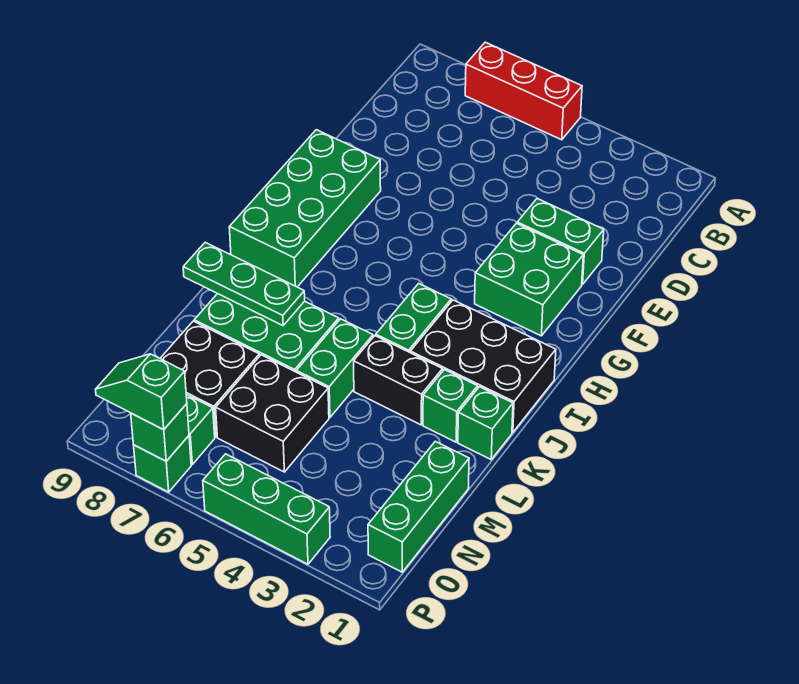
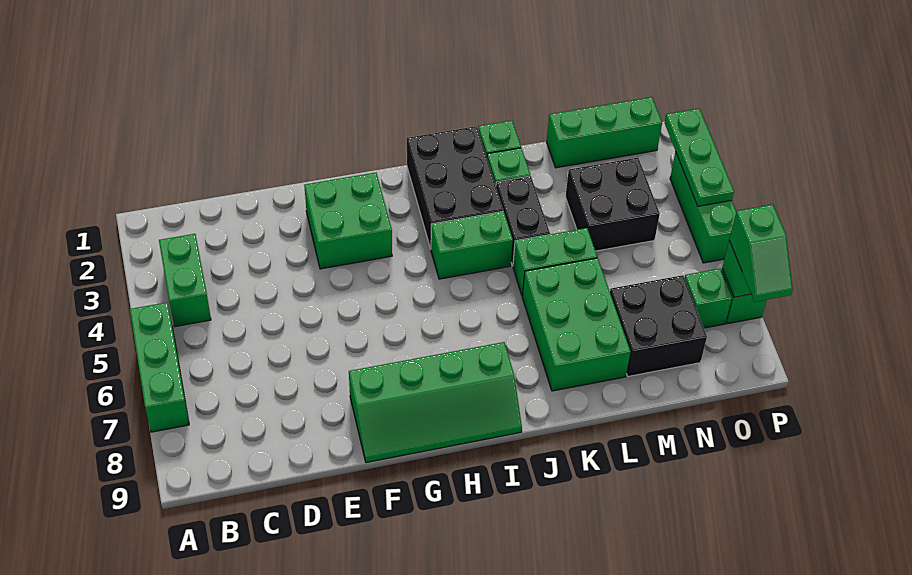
red 1x3 brick [465,42,582,140] -> green 1x3 brick [130,302,189,432]
green 1x2 brick [517,199,604,285] -> green 1x2 brick moved to [159,234,211,327]
green 2x4 brick [229,130,381,287] -> green 2x4 slope [349,342,522,463]
green 1x3 plate [183,242,305,325] -> green 1x3 plate moved to [665,109,734,206]
black 2x2 brick [216,355,329,472] -> black 2x2 brick moved to [565,158,660,251]

